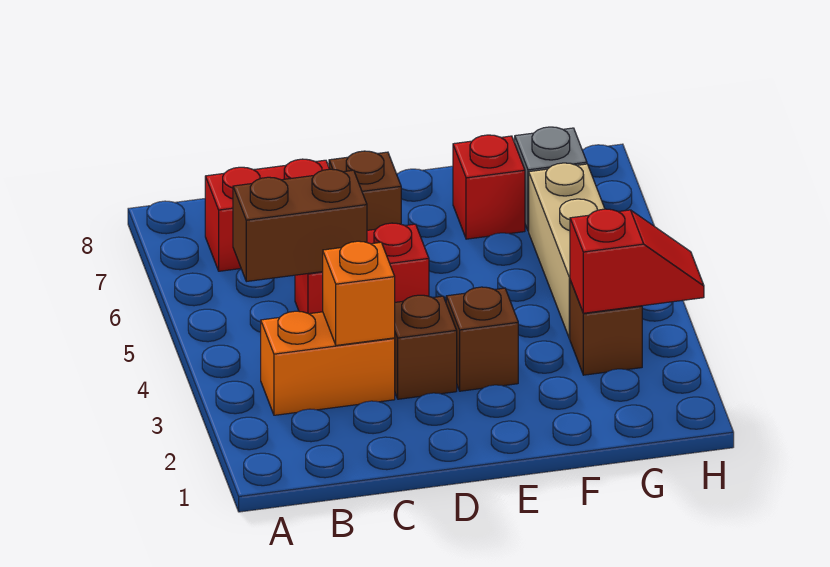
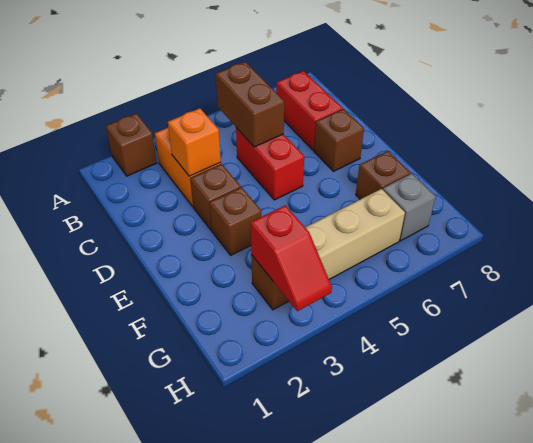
none -> brown 1x1 brick [106,113,157,176]
red 1x1 brick [453,135,525,239] -> brown 1x1 brick [356,151,410,199]

